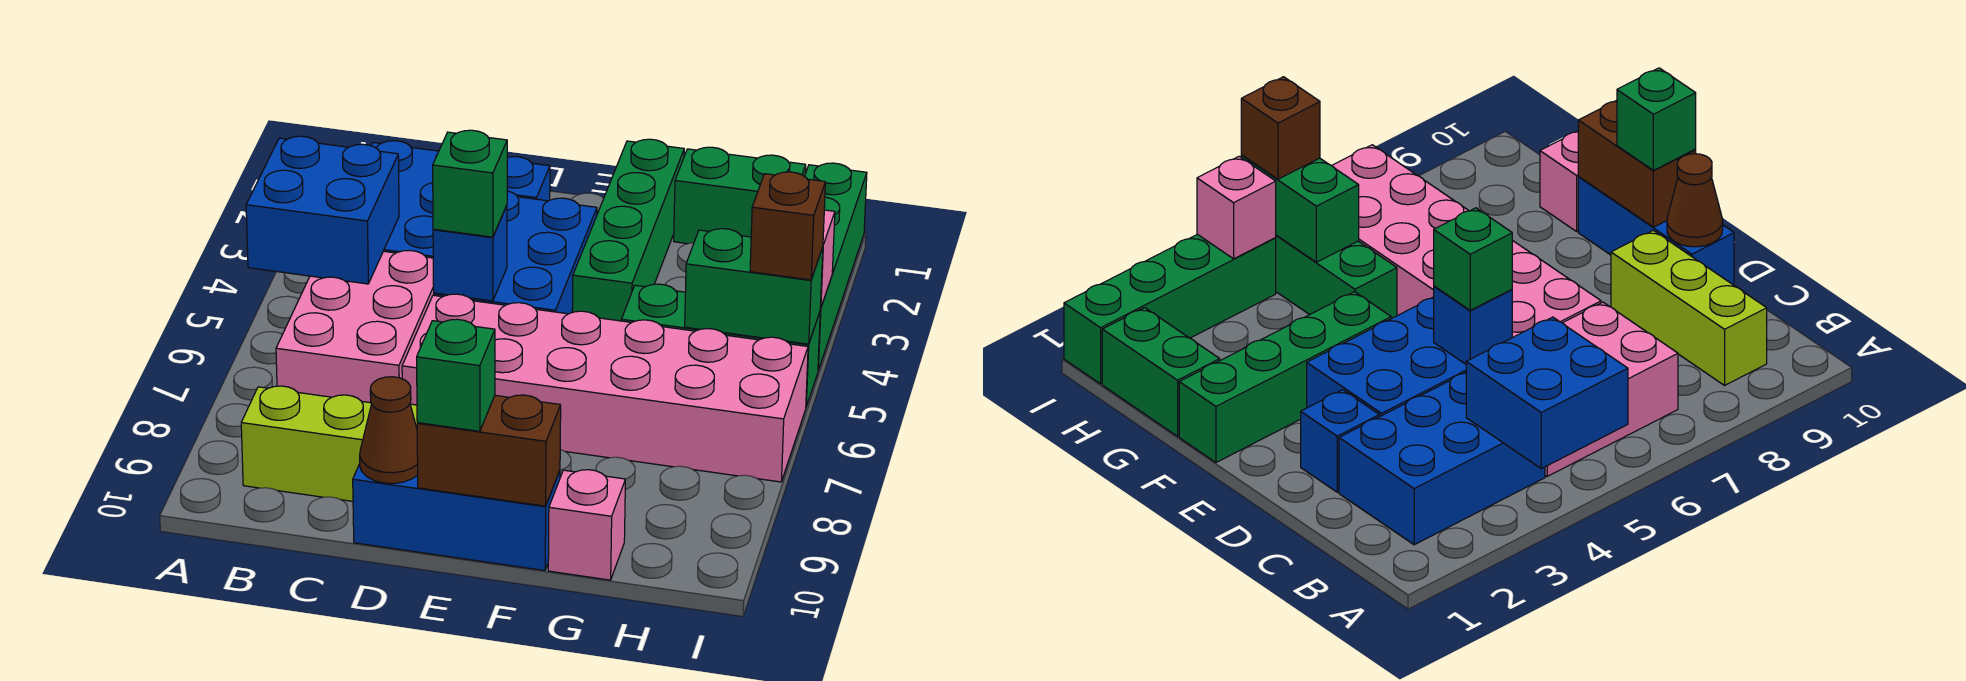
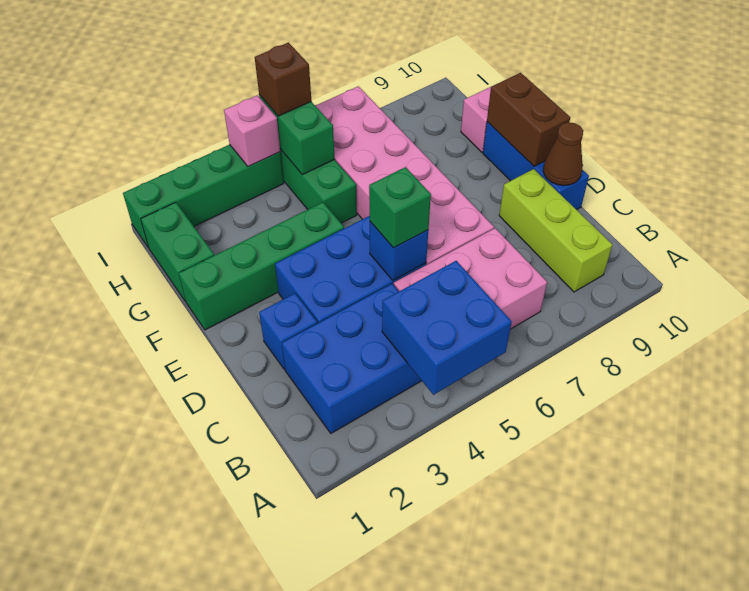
green 1x1 brick [417,319,495,431] -> none

